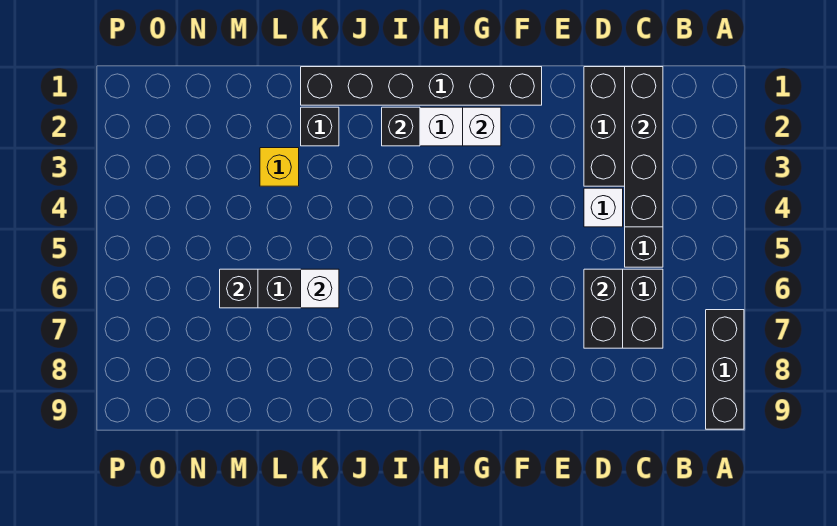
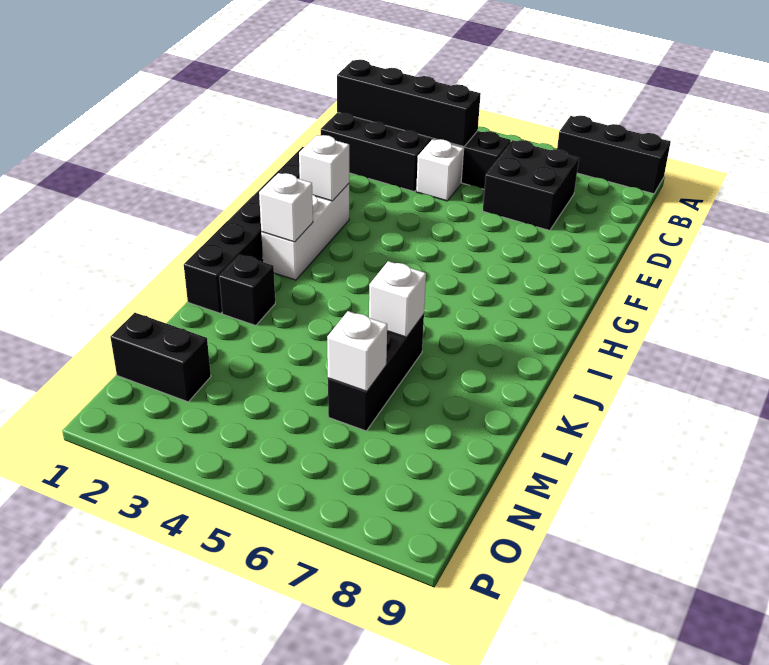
black 1x2 brick [584,269,623,348] -> black 1x2 brick moved to [110,313,211,402]
black 1x1 brick [382,107,420,146] -> white 1x1 brick [259,173,313,242]
yellow 1x1 brick [260,148,299,186] -> none
black 1x1 brick [220,269,258,308] -> white 1x1 brick [327,311,387,391]

